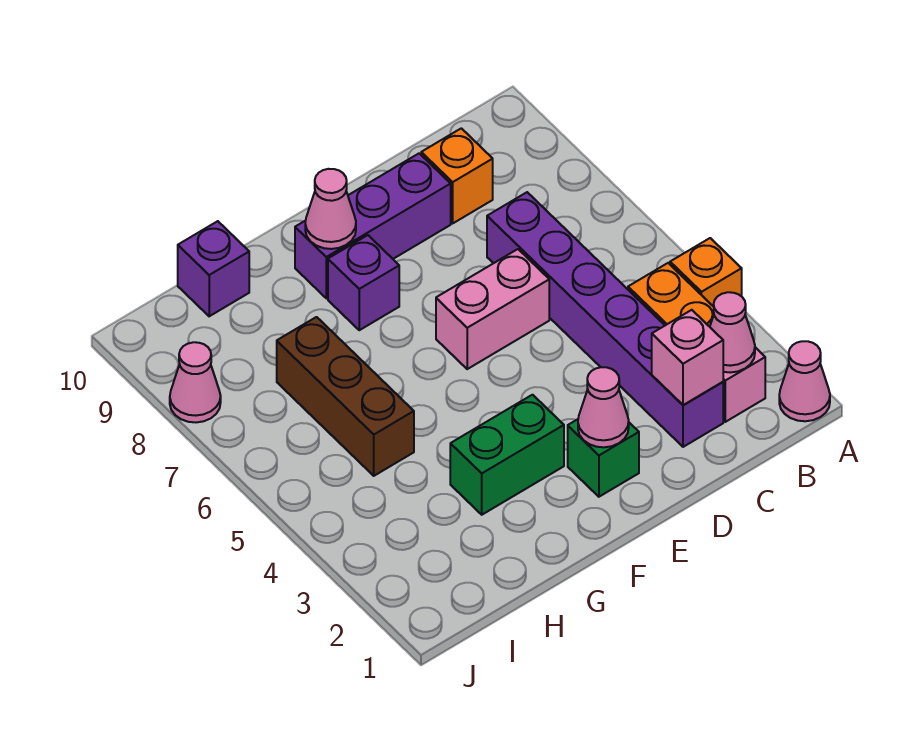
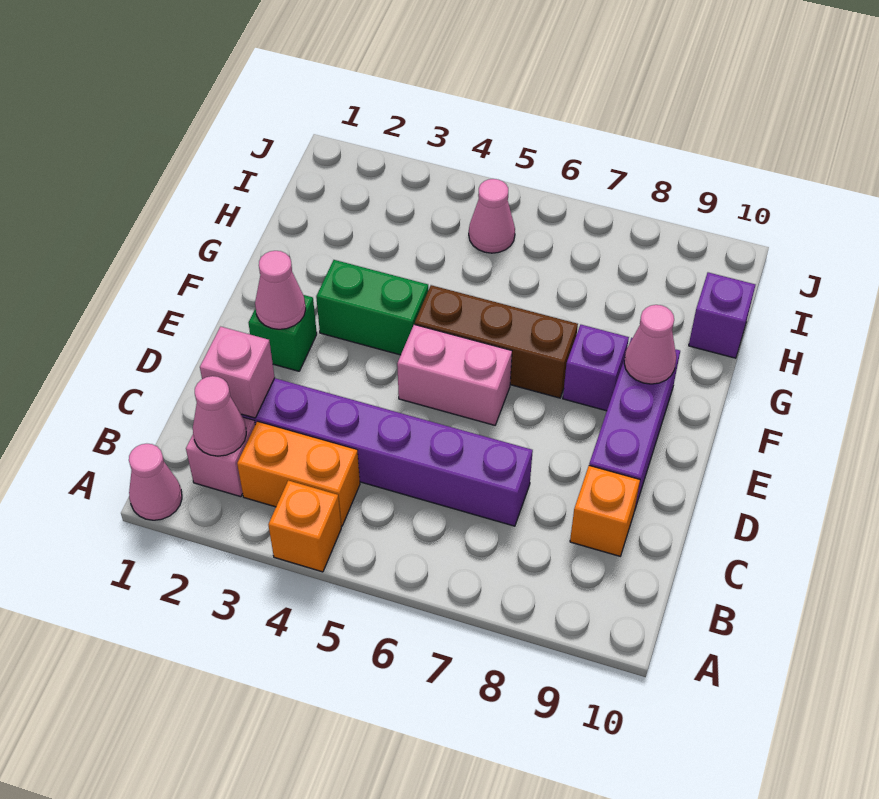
pink 1x2 brick [436,249,549,369] -> pink 1x2 brick turned to [397,324,512,425]
green 1x2 brick [450,395,564,515] -> green 1x2 brick turned to [316,260,428,355]
brown 1x3 brick [277,317,414,476] -> brown 1x3 brick moved to [415,285,578,398]
pink 1x1 cone [170,342,221,422] -> pink 1x1 cone moved to [469,179,515,253]

